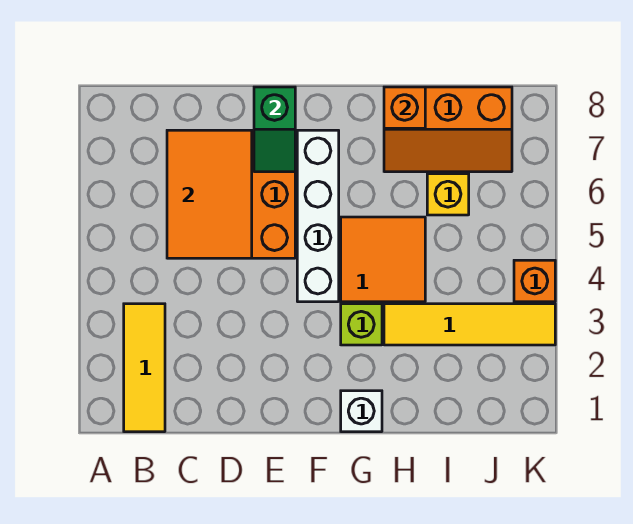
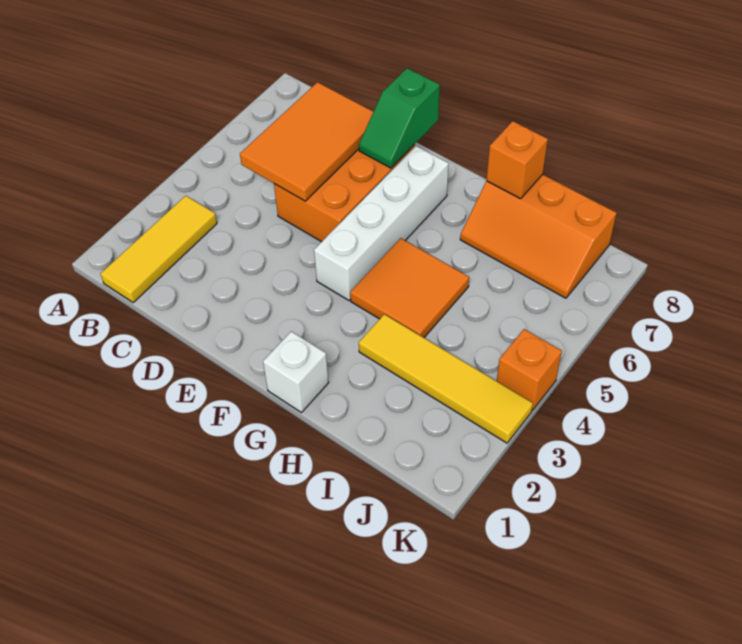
lime 1x1 brick [341,304,382,345] -> none
yellow 1x1 brick [427,174,469,215] -> none

